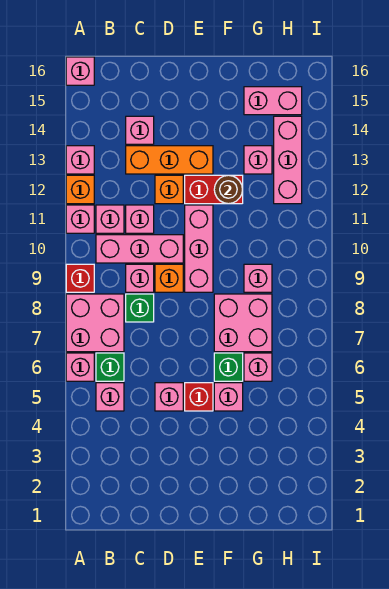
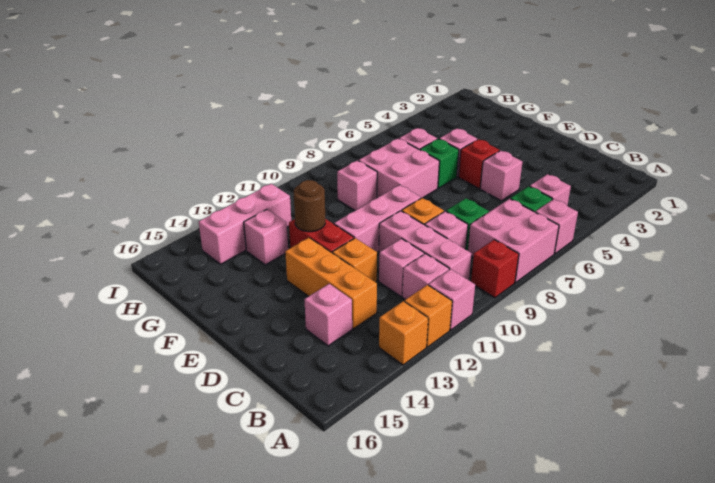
pink 1x1 brick [66,146,94,174] -> orange 1x1 brick [379,301,428,365]
pink 1x1 brick [66,57,94,85] -> none
pink 1x2 brick [244,87,302,115] -> none

